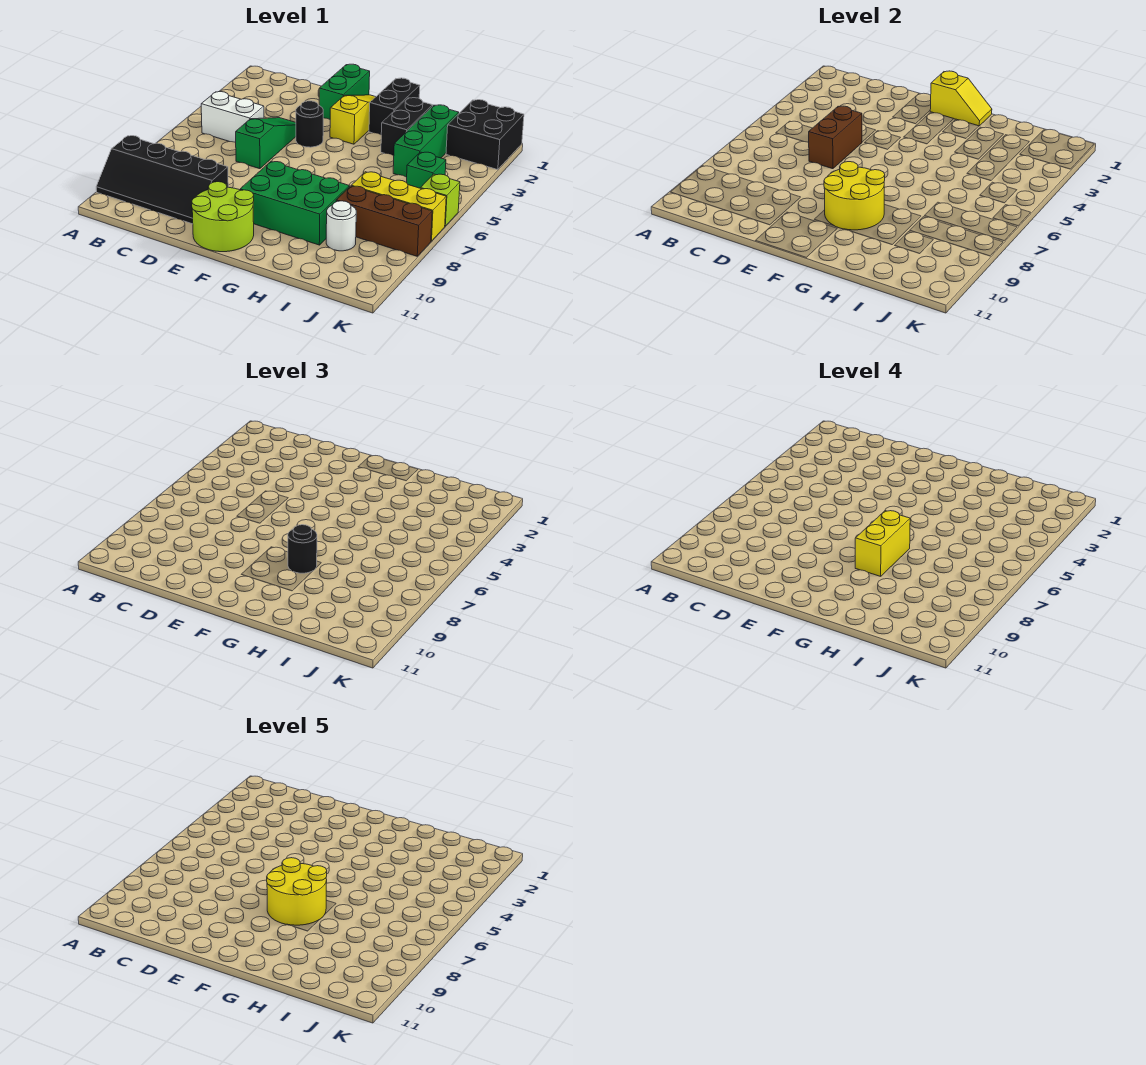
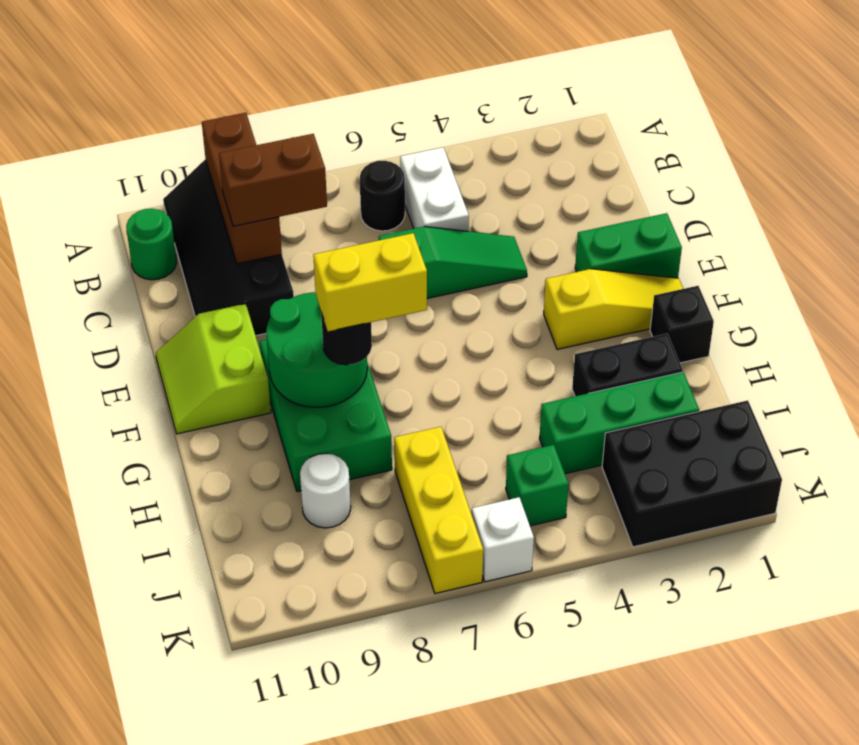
none -> green 1x1 round brick [126,209,177,280]
brown 1x2 brick [809,106,862,169] -> brown 1x2 brick moved to [219,134,327,226]
black 1x1 round brick [296,101,323,147] -> black 1x1 round brick moved to [360,161,405,231]
lime 2x2 round brick [192,182,254,252] -> lime 2x2 slope [156,304,271,434]
yellow 1x2 slope [930,71,992,126] -> none
yellow 2x2 round brick [267,858,327,925] -> none
yellow 2x2 round brick [824,162,885,230] -> green 2x2 round brick [266,292,367,407]
black 1x2 brick [369,78,420,135] -> black 1x1 brick [650,286,714,363]
brown 1x3 brick [336,186,432,256] -> brown 1x3 brick moved to [202,113,282,264]
black 2x2 brick [446,100,524,170] -> black 2x3 brick [602,400,782,547]
lime 1x1 brick [421,174,460,226] -> white 1x1 brick [472,497,534,582]

